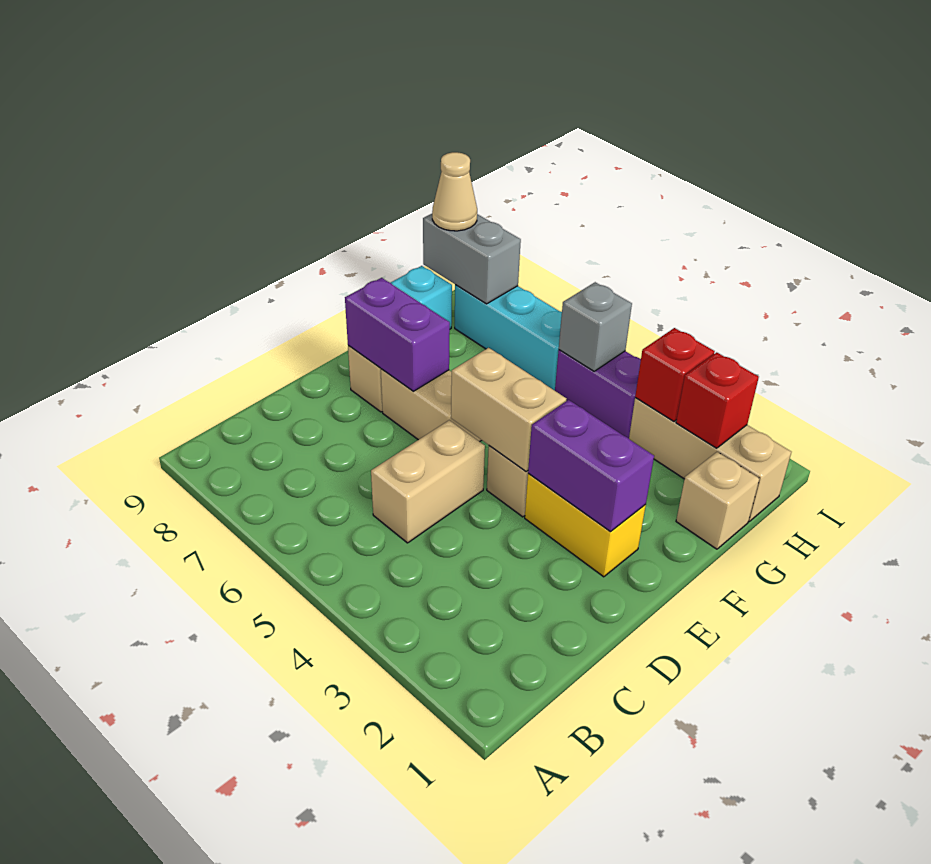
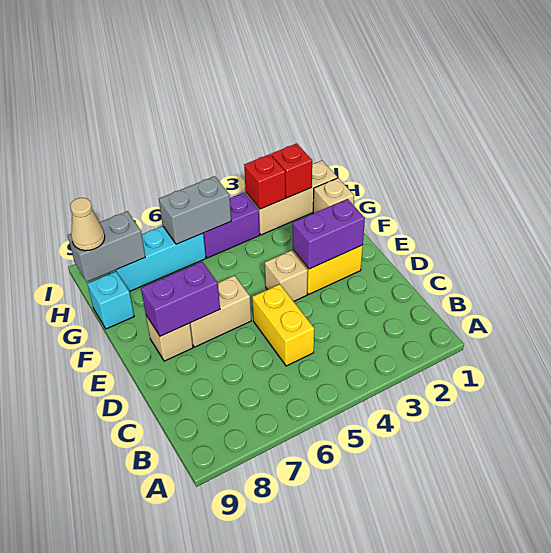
tan 1x2 brick [371,420,485,543] -> yellow 1x2 brick [252,284,314,366]
tan 1x2 brick [451,348,566,471] -> none
grey 1x1 brick [559,282,632,371] -> grey 1x2 brick [159,176,231,244]

